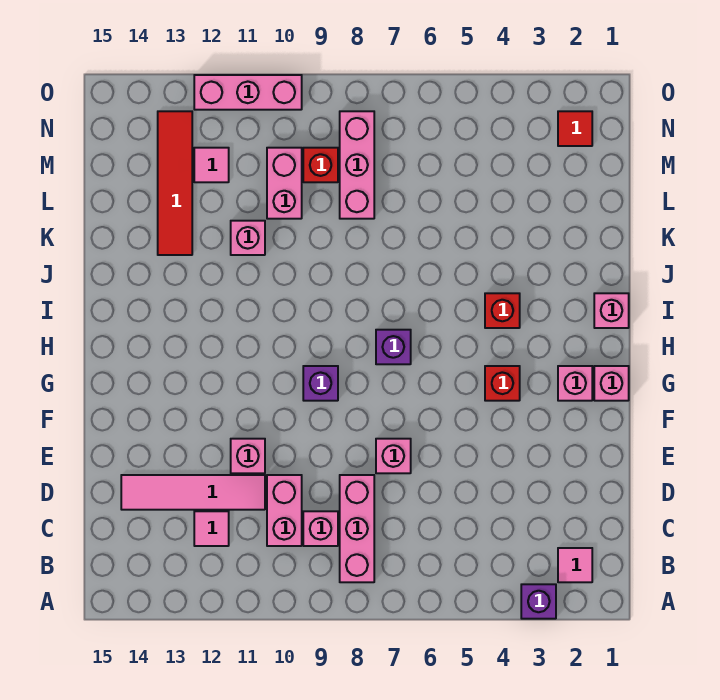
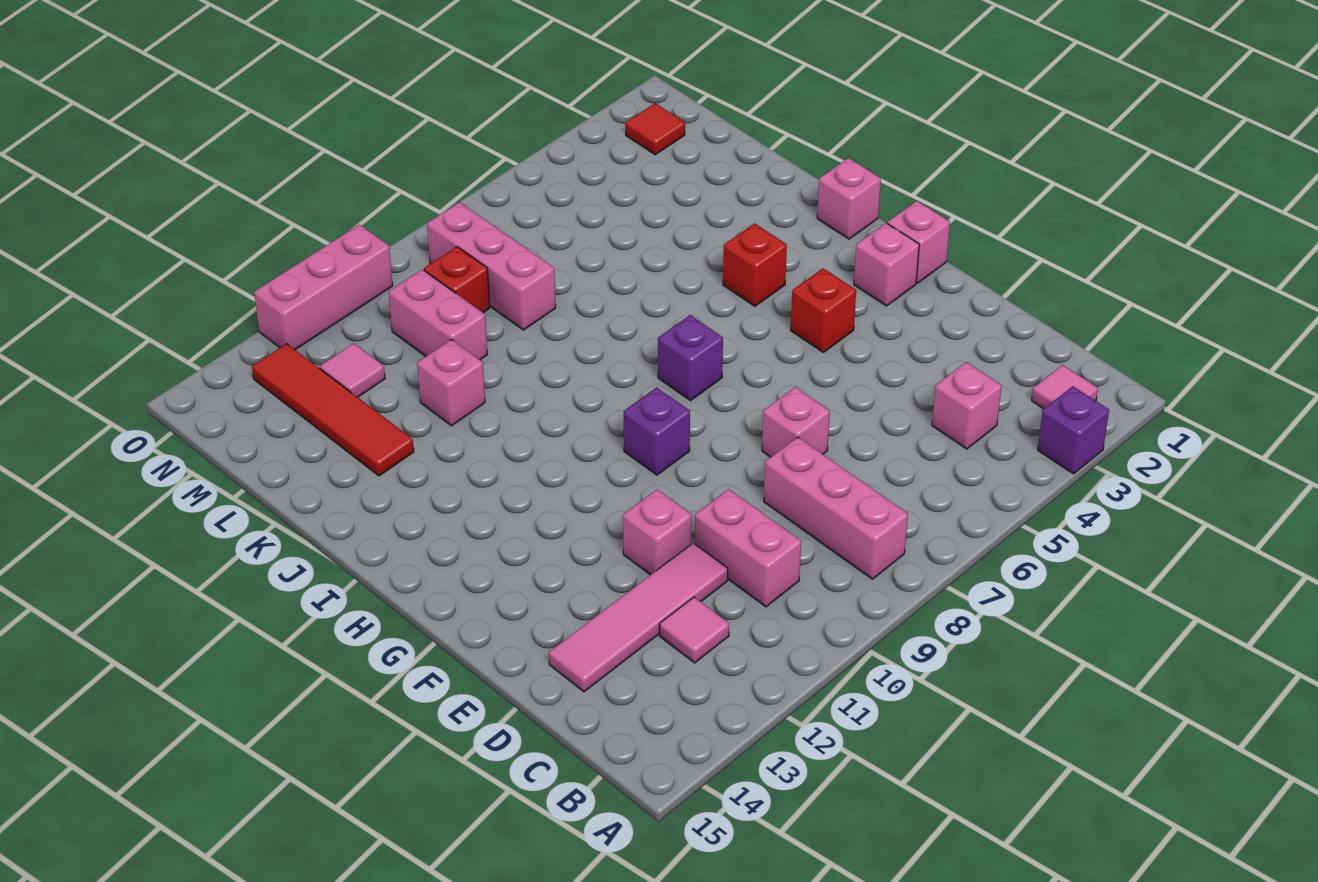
pink 1x1 brick [303,511,338,546] -> pink 1x1 brick moved to [932,362,1002,449]

